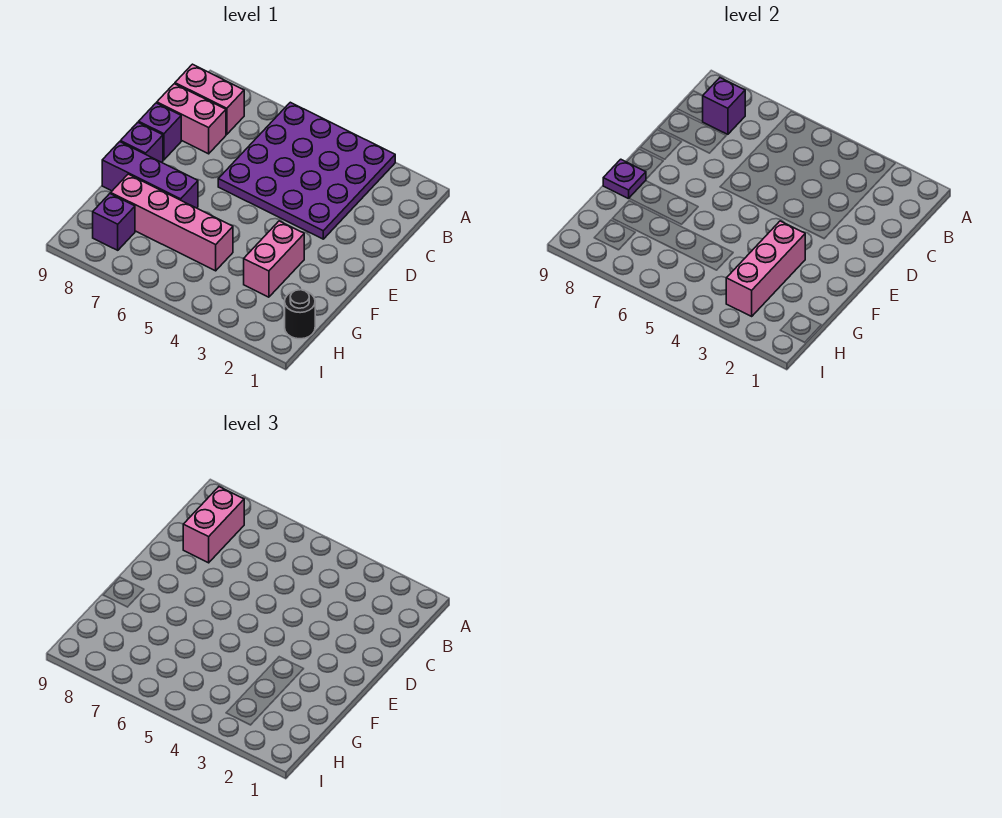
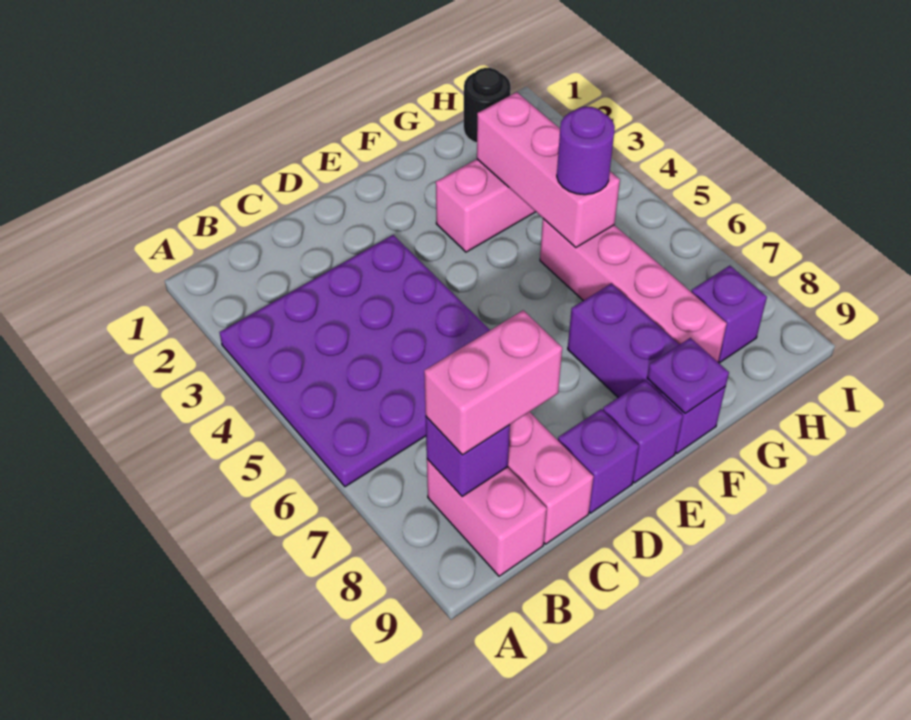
pink 1x3 brick [726,221,805,316] -> pink 1x3 brick turned to [477,92,620,248]
none -> purple 1x1 round brick [557,107,615,195]

